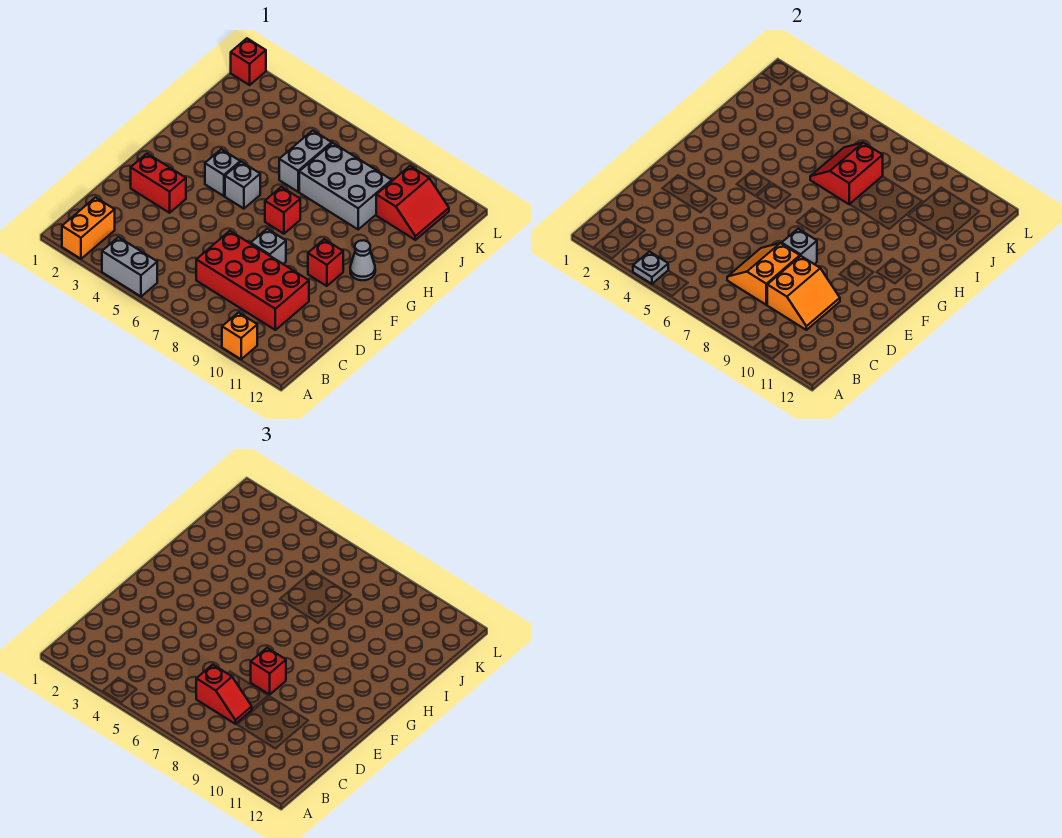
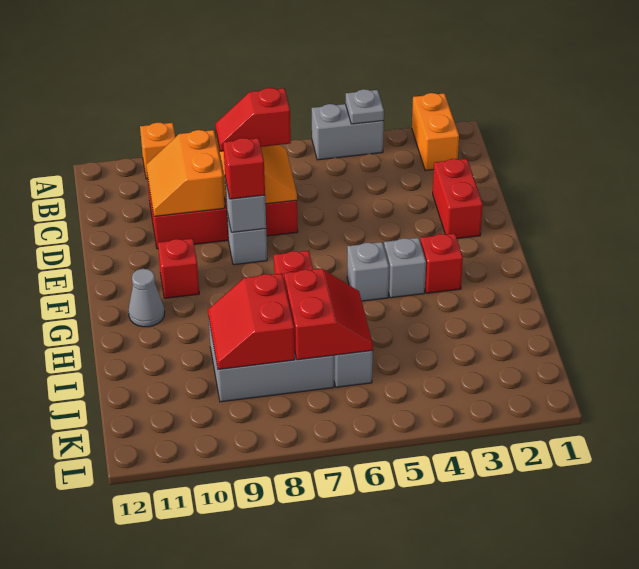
red 1x2 brick [131,154,186,213] -> red 1x2 brick turned to [433,159,483,239]
red 2x2 slope [376,166,449,240] -> red 2x2 slope moved to [208,273,295,369]
red 1x1 brick [231,39,266,85] -> red 1x1 brick moved to [420,234,463,293]

